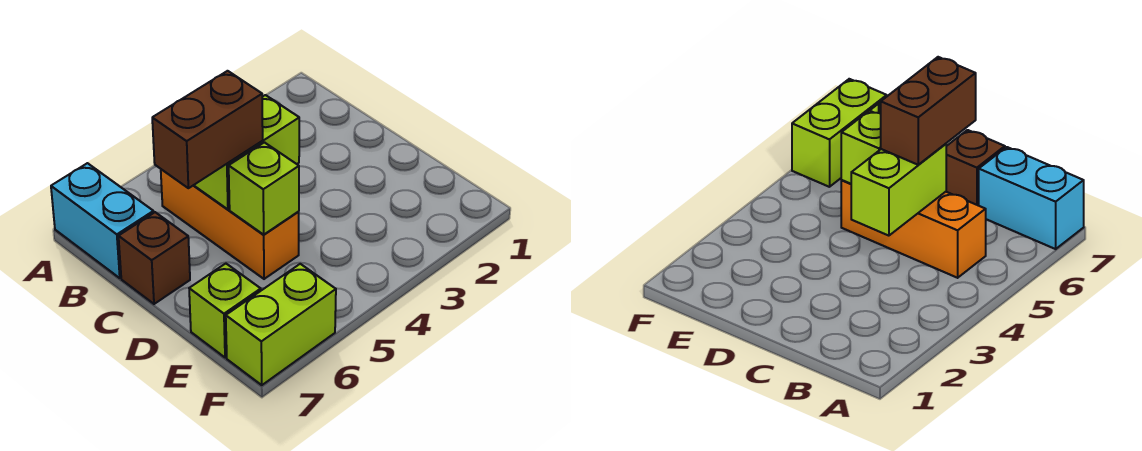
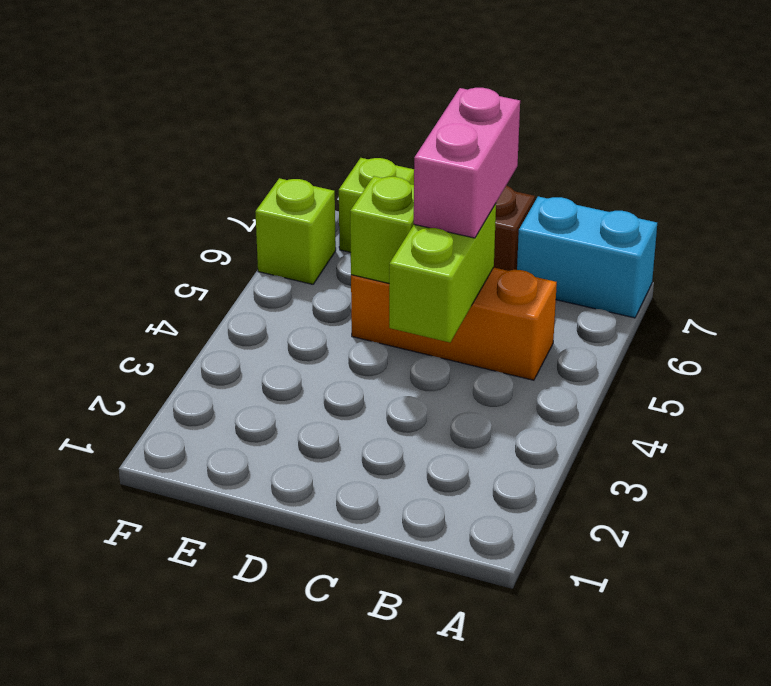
brown 1x2 brick [152,71,263,188] -> pink 1x2 brick [414,88,520,238]
lime 1x2 brick [226,264,336,385] -> lime 1x1 brick [255,178,336,284]

